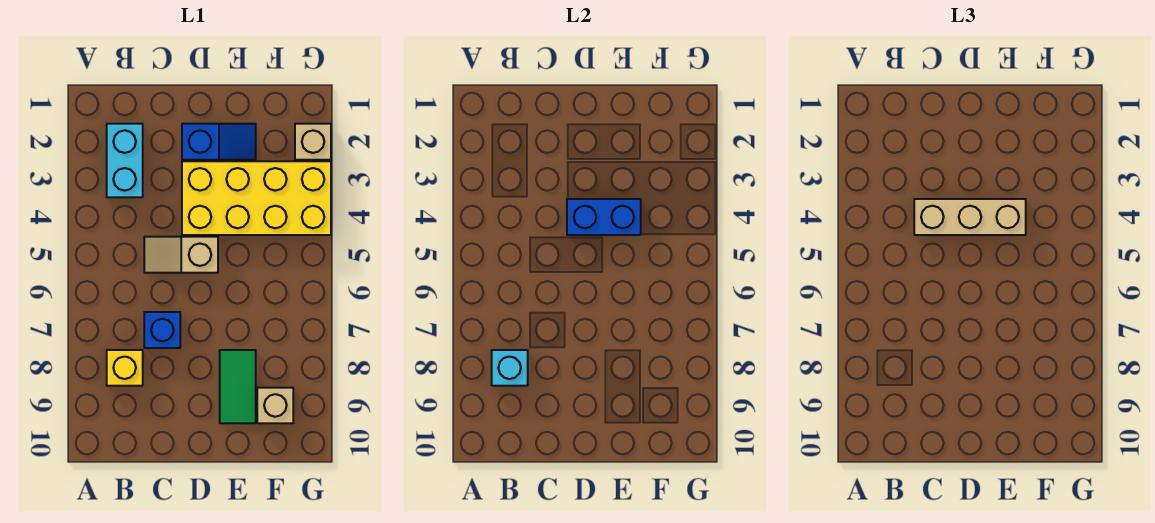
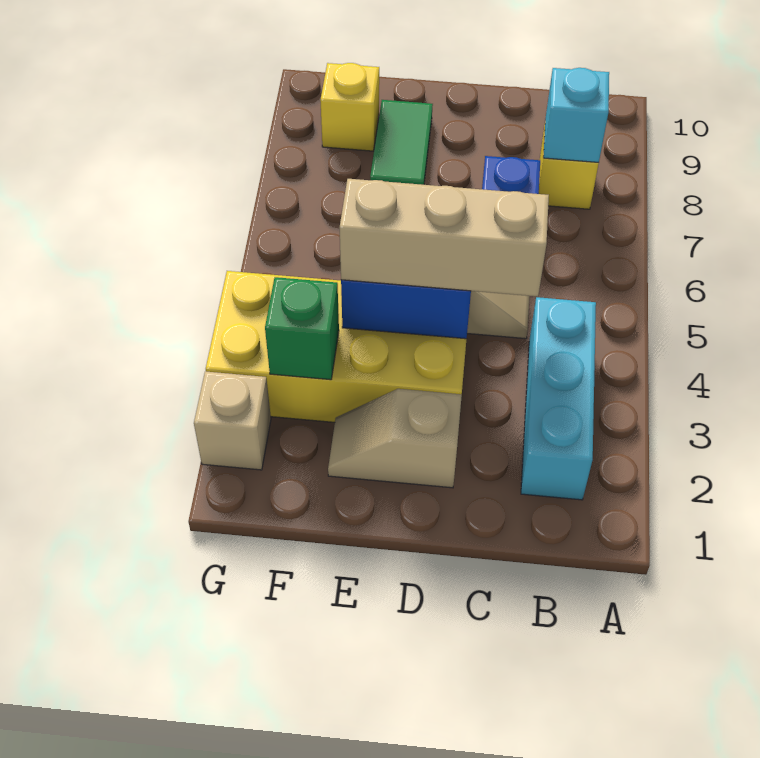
cyan 1x2 brick [107,124,143,197] -> cyan 1x3 brick [521,297,596,500]
blue 1x2 slope [182,124,256,160] -> tan 1x2 slope [328,389,462,488]
none -> green 1x1 brick [265,277,339,380]
tan 1x1 brick [257,388,293,423] -> yellow 1x1 brick [320,63,379,151]

